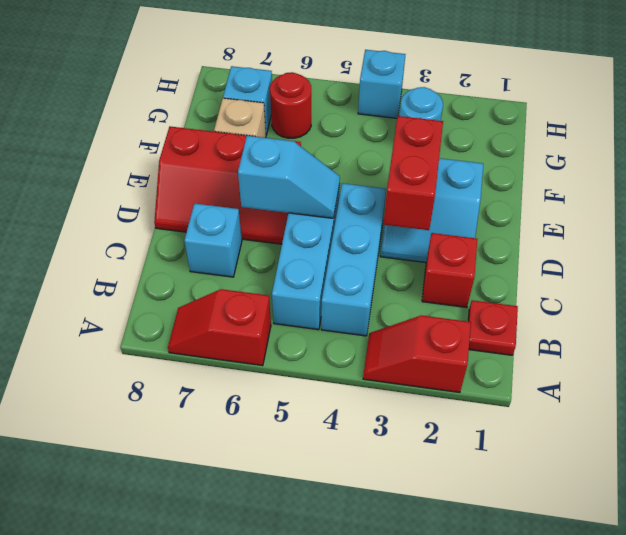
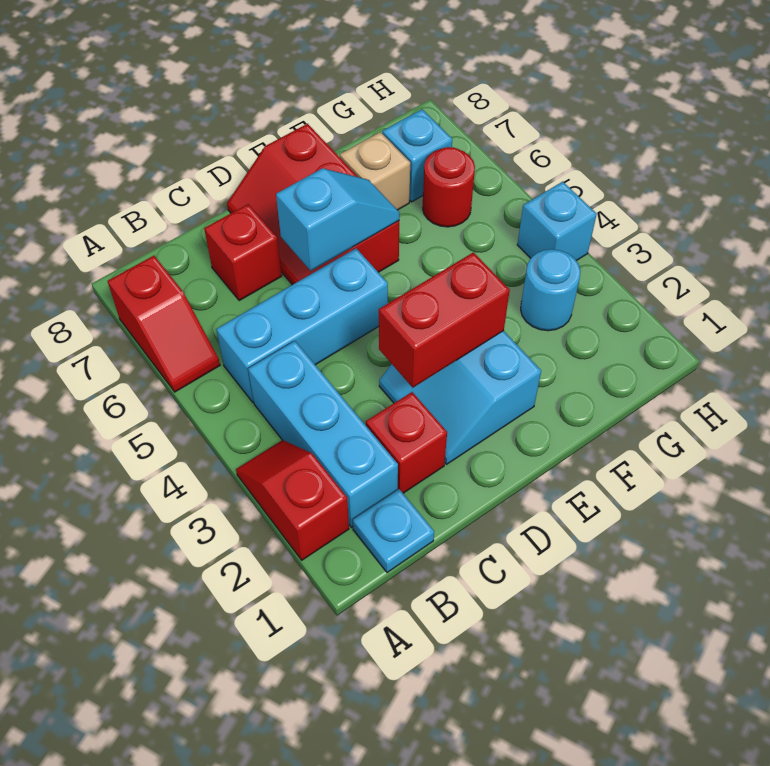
red 1x2 slope [168,289,271,366] -> red 1x2 slope turned to [108,256,220,392]
red 1x1 plate [468,300,518,355] -> cyan 1x1 plate [353,489,434,573]
cyan 1x3 brick [321,183,386,336] -> cyan 1x3 brick turned to [248,341,398,527]
cyan 1x1 brick [184,204,242,277] -> red 1x1 brick [204,204,282,301]
cyan 1x2 slope [238,136,340,218] -> cyan 1x2 slope turned to [276,168,400,271]

